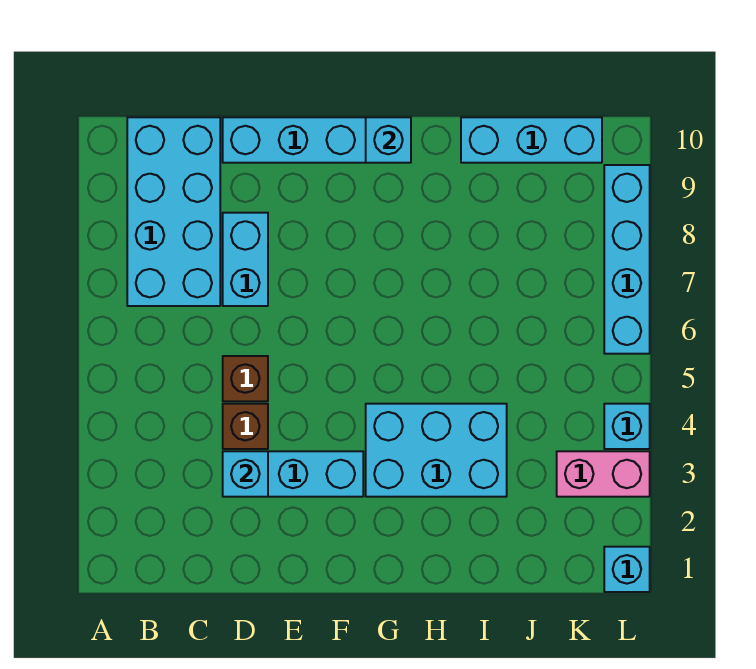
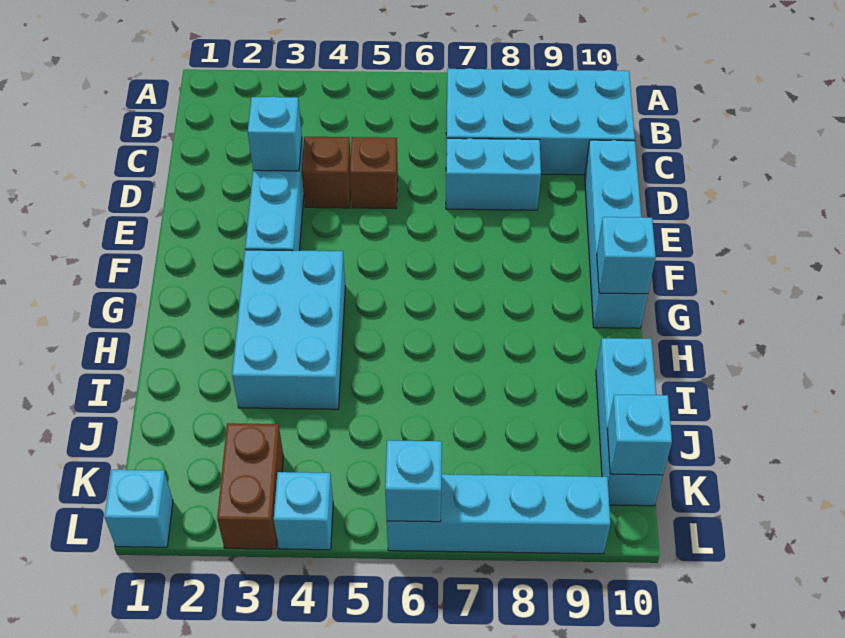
pink 1x2 brick [557,451,650,497] -> brown 1x2 brick [217,423,283,549]
none -> cyan 1x1 brick [607,395,672,475]
none -> cyan 1x1 brick [385,440,442,522]

